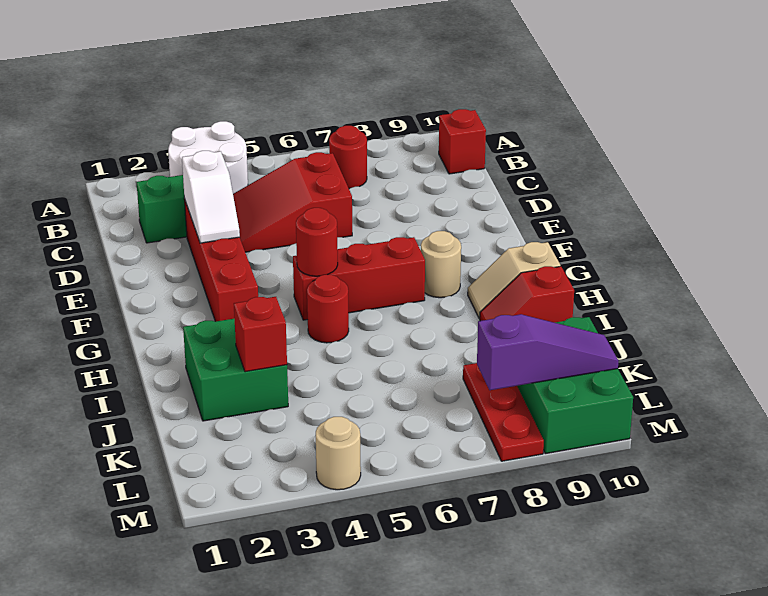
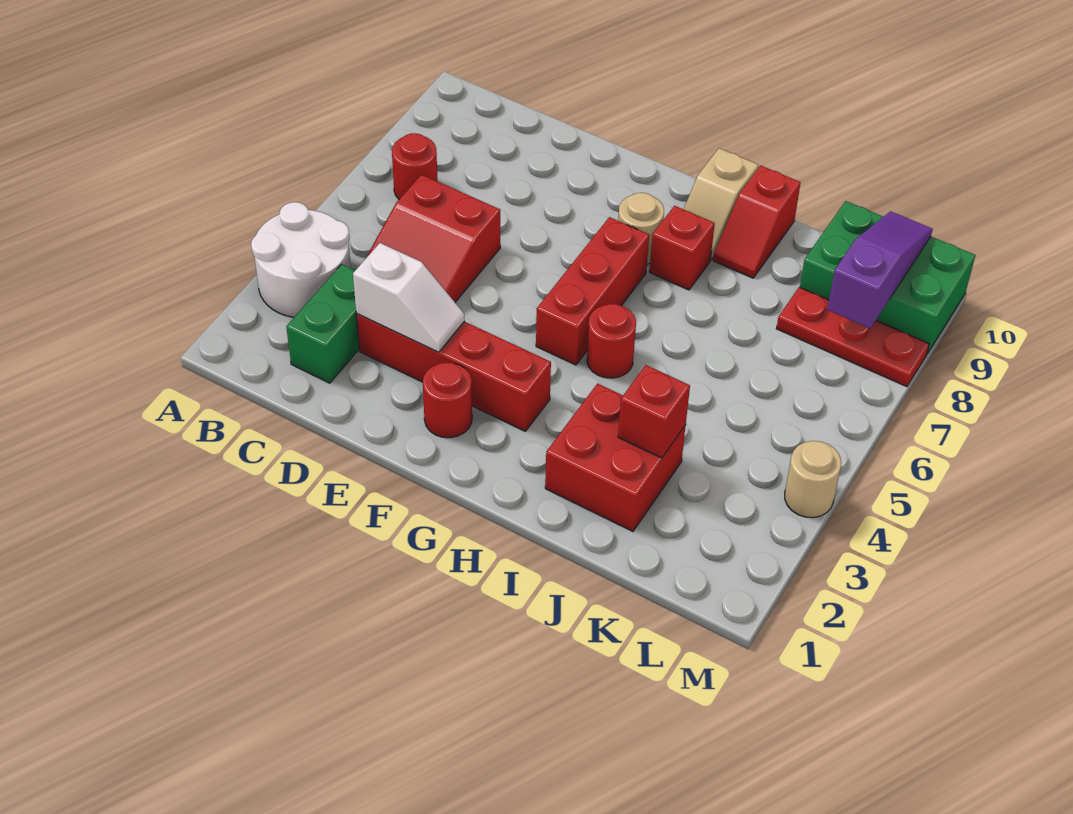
red 1x1 brick [439,109,486,174] -> red 1x1 brick moved to [649,206,715,290]
red 1x1 round brick [296,208,338,276] -> red 1x1 round brick moved to [423,362,472,438]
green 2x2 brick [183,318,288,421] -> red 2x2 brick [545,384,686,531]

